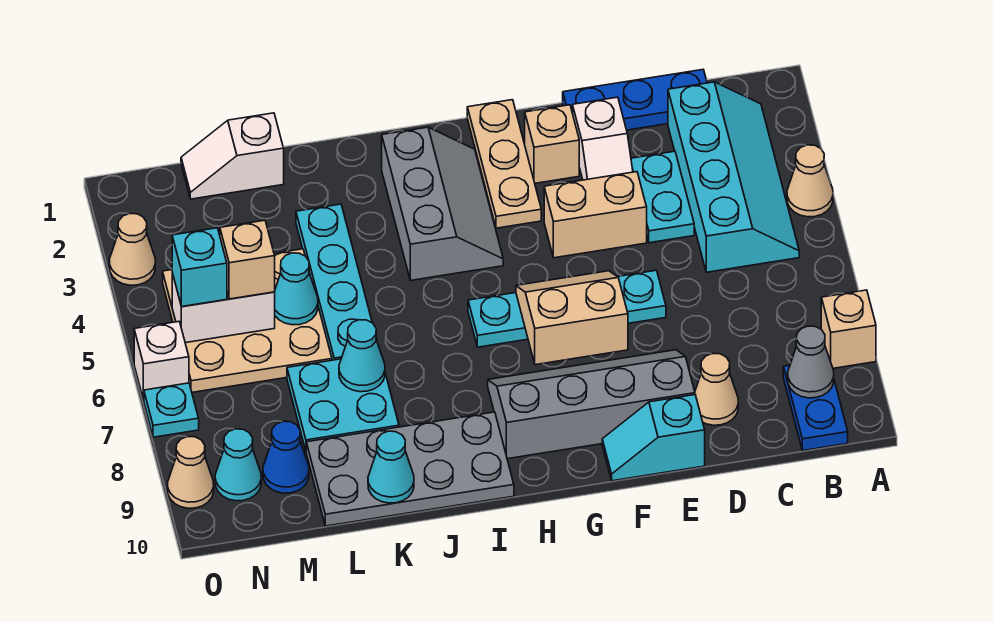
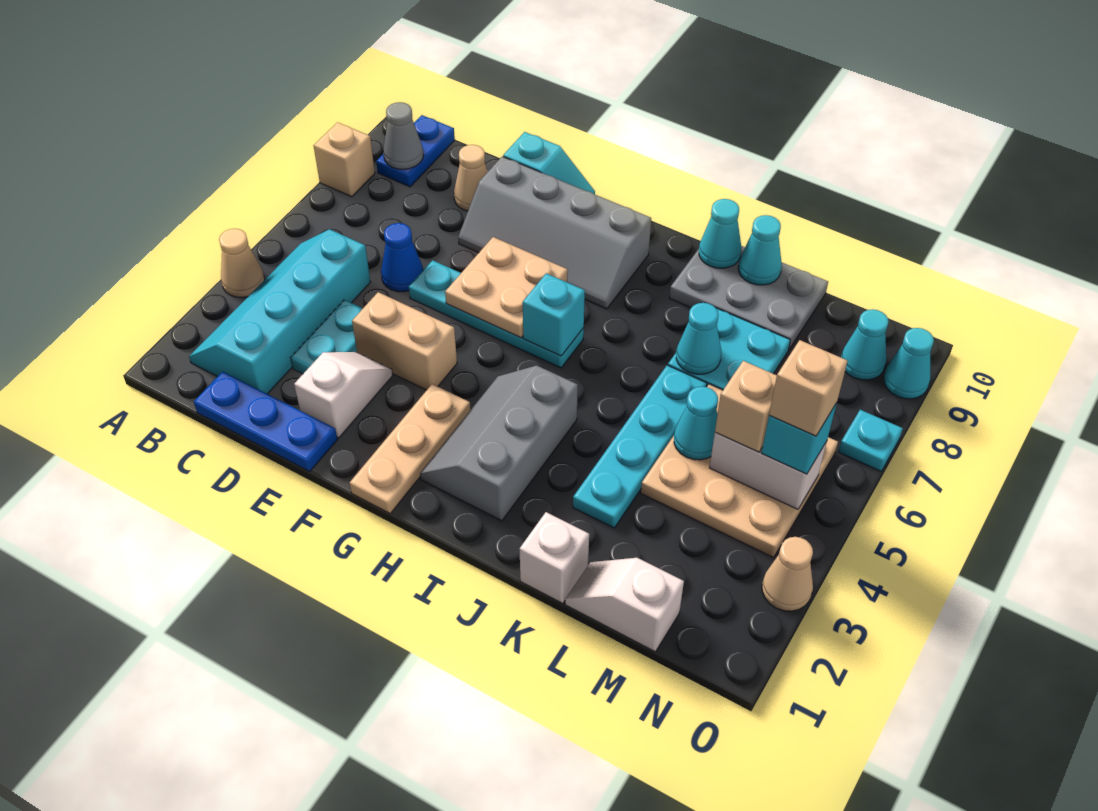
tan 1x1 brick [525,105,579,183] -> tan 1x1 brick moved to [769,340,847,436]
tan 2x2 slope [516,271,628,365] -> tan 2x2 plate [445,237,568,338]
none -> cyan 1x1 brick [523,273,585,356]
grey 2x4 plate [306,412,514,526] -> grey 2x3 plate [669,246,828,349]
none -> cyan 1x1 cone [699,199,741,268]
white 1x2 slope [181,113,284,199] -> white 1x2 slope turned to [565,558,684,652]
blue 1x1 cone [263,421,309,493] -> blue 1x1 cone moved to [381,223,423,292]
white 1x1 brick [134,322,189,400] -> white 1x1 brick moved to [520,512,589,604]
tan 1x1 cone [168,437,214,508] -> cyan 1x1 cone [883,328,934,399]

